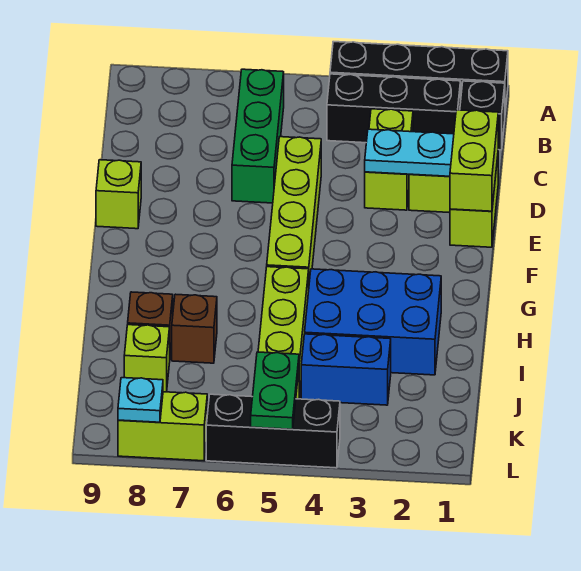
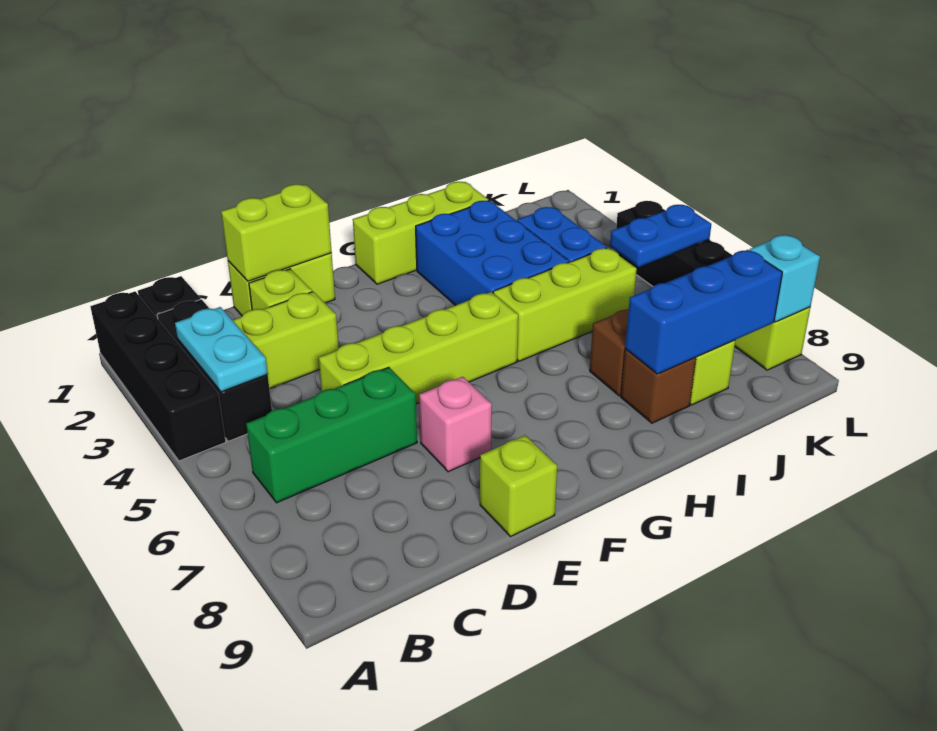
cyan 1x2 plate [365,129,454,176] -> cyan 1x2 plate moved to [175,307,268,392]
none -> pink 1x1 brick [419,377,492,472]
none -> lime 1x3 brick [353,182,489,284]
none -> blue 1x3 brick [625,250,782,374]
green 1x2 plate [251,352,299,429] -> blue 1x2 plate [610,205,711,267]
cyan 1x1 plate [118,378,163,422] -> cyan 1x1 brick [750,235,820,322]

